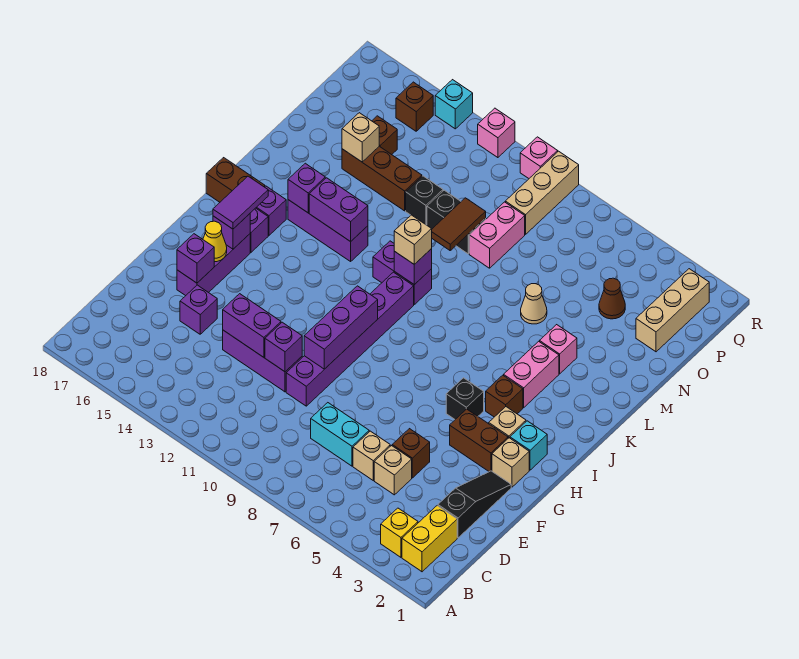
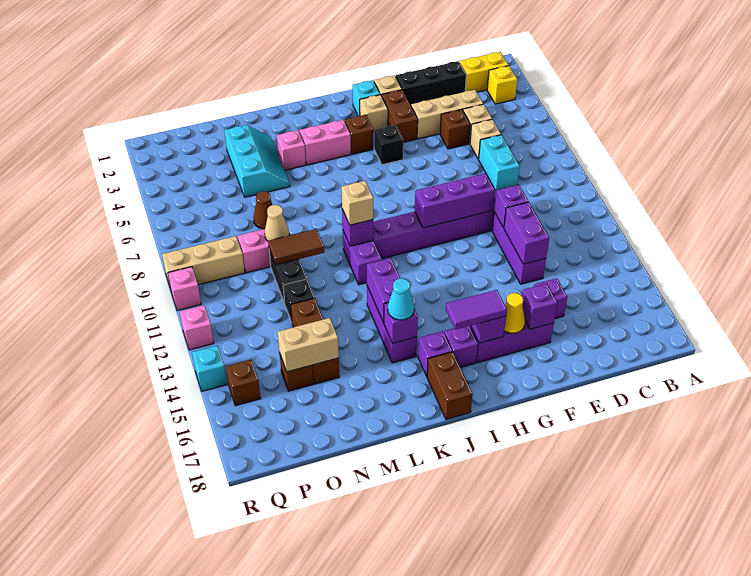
black 1x3 slope [438,471,511,538] -> black 1x3 brick [396,61,466,105]
none -> cyan 1x1 cone [388,278,414,320]
none -> cyan 2x3 slope [224,125,290,197]
tan 1x1 cone [521,284,547,324] -> tan 1x1 cone moved to [265,205,289,241]
tan 1x1 brick [342,113,379,162] -> tan 1x2 brick [278,318,339,372]
tan 1x3 brick [636,269,709,352] -> tan 1x3 brick moved to [411,90,483,139]
brown 1x1 cone [599,278,625,319] -> brown 1x1 cone moved to [253,191,272,229]

